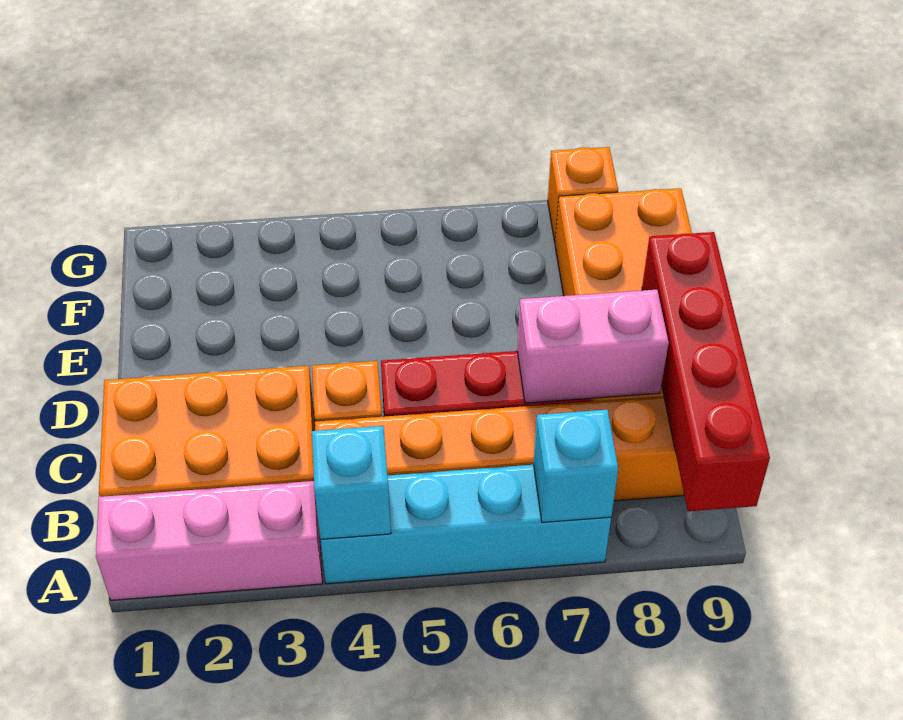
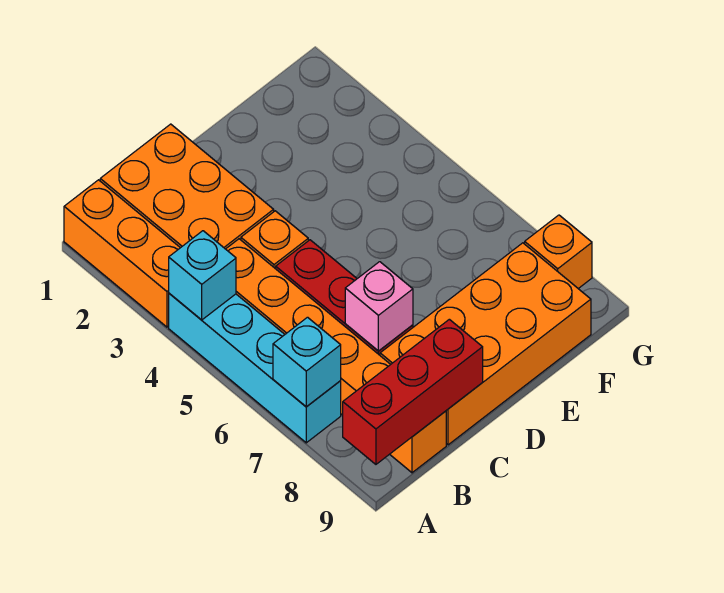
pink 1x3 brick [96,481,322,600] -> orange 1x3 brick [64,180,180,327]
red 1x4 brick [642,232,770,511] -> red 1x3 brick [343,319,483,464]
pink 1x2 brick [517,290,669,403] -> pink 1x1 brick [345,262,413,351]

